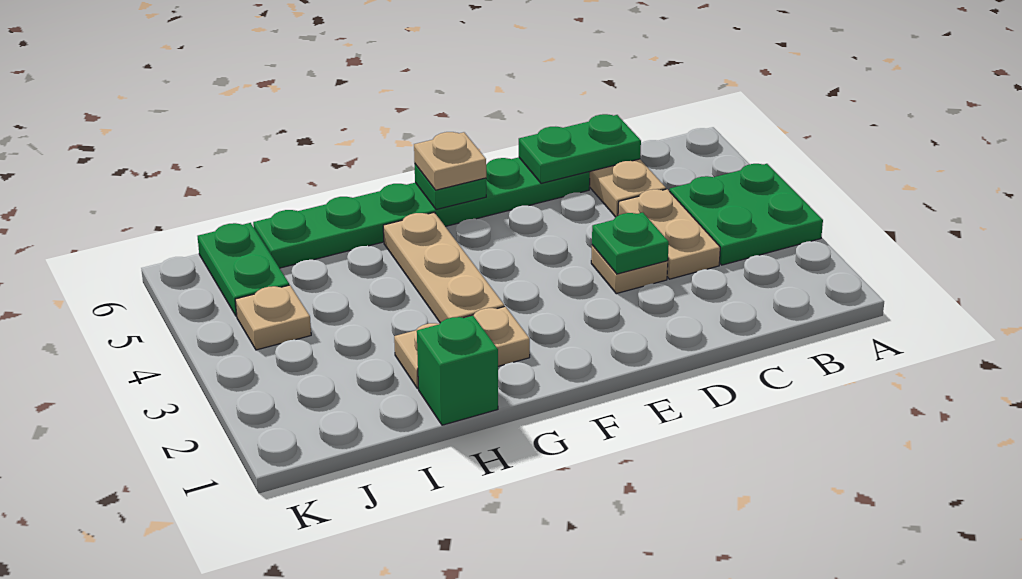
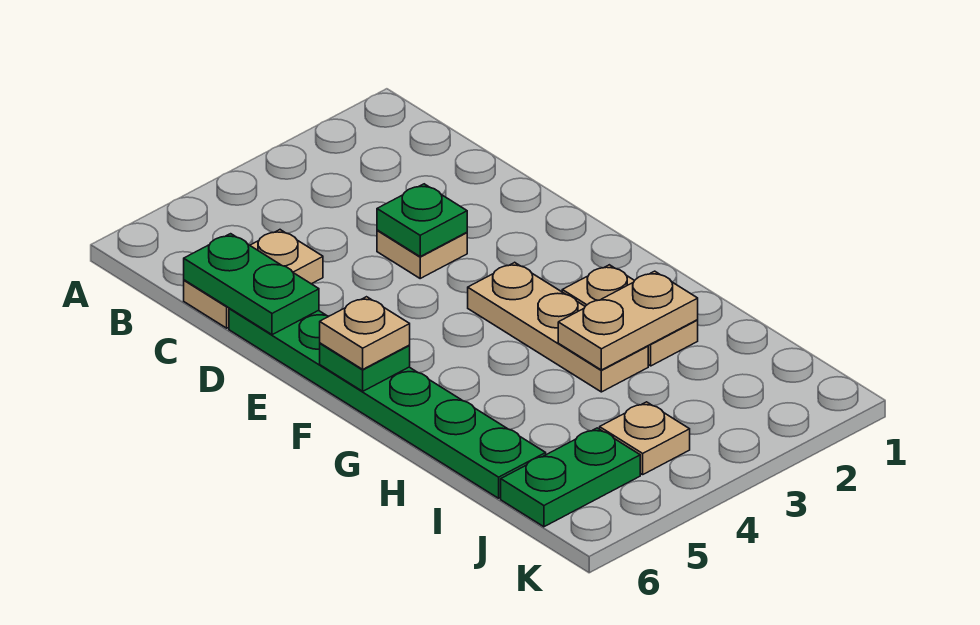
green 2x2 plate [670,164,823,265] -> none
tan 1x2 plate [618,189,720,279] -> tan 1x2 plate moved to [558,271,698,370]
tan 1x3 plate [383,212,504,323] -> tan 1x3 plate turned to [468,262,648,392]
green 1x1 brick [417,316,498,425] -> none

